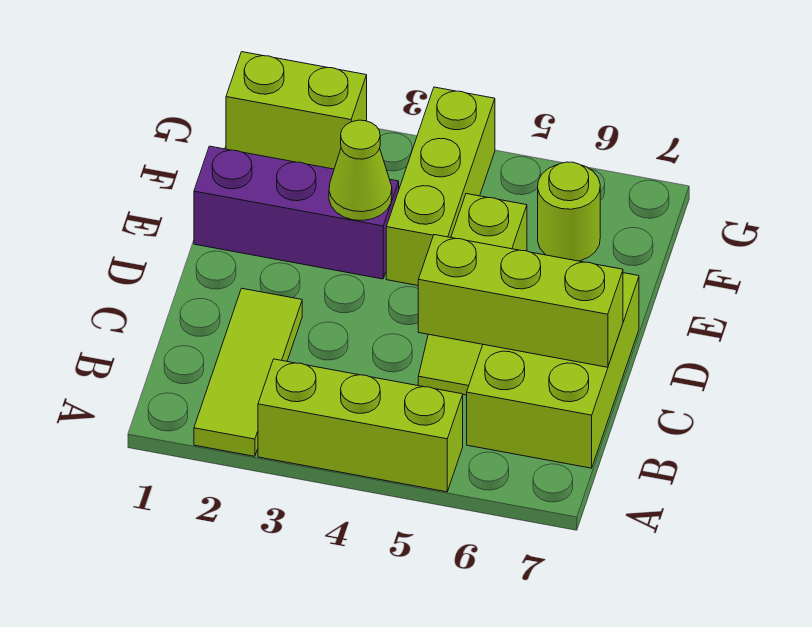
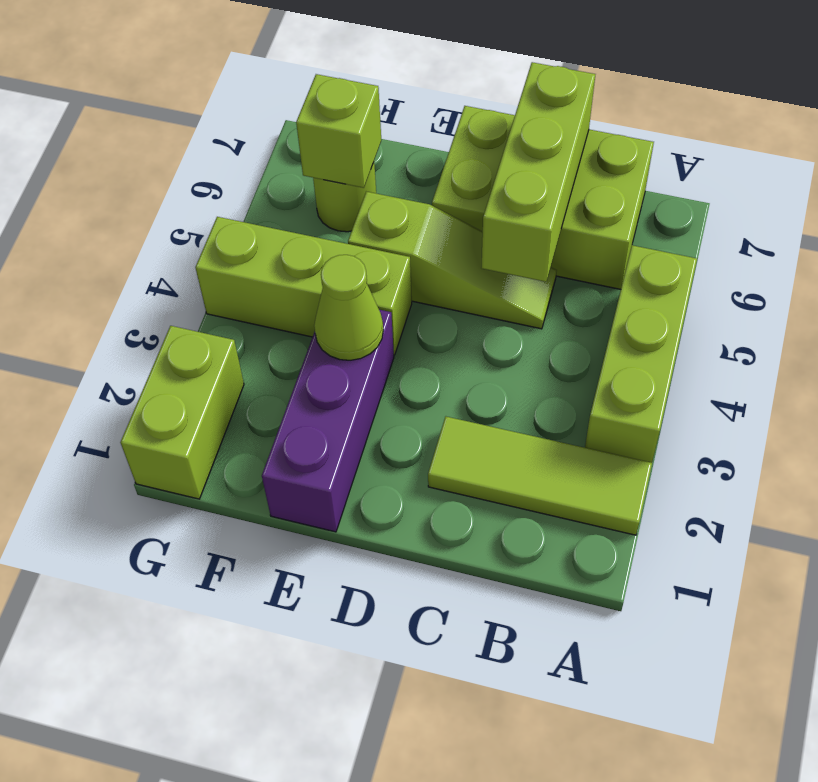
none -> lime 1x1 brick [296,74,381,188]

